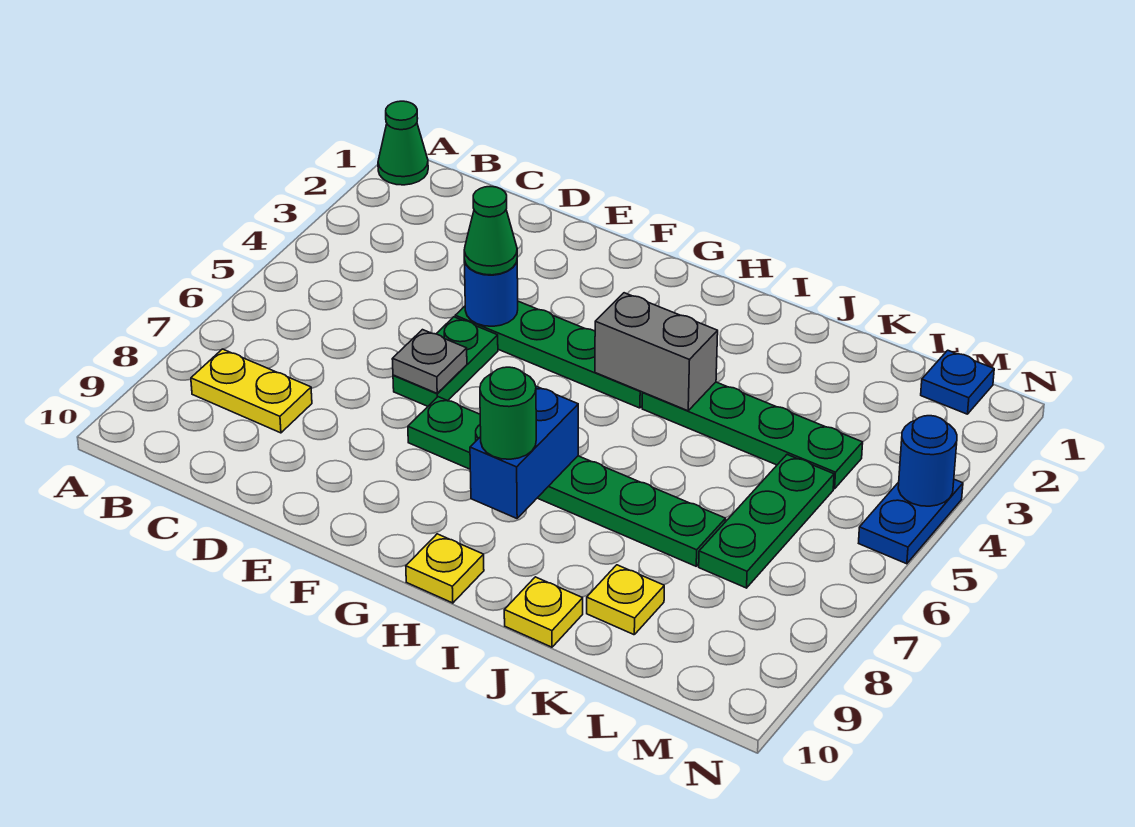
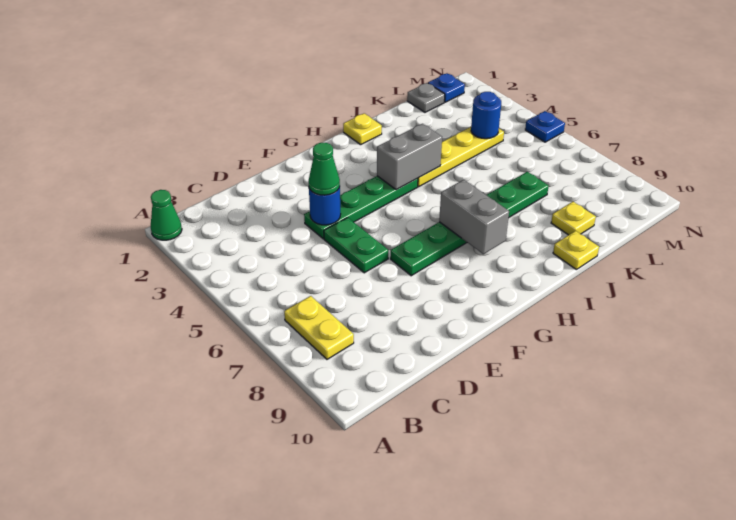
yellow 1x2 plate [191,349,312,433] -> yellow 1x2 plate turned to [284,296,354,359]
grey 1x1 plate [392,330,467,393] -> grey 1x1 plate moved to [407,83,445,112]
blue 1x2 brick [470,386,578,518] -> grey 1x2 brick [439,180,509,254]
green 1x1 round brick [480,367,536,459] -> none
yellow 1x1 plate [406,534,484,603] -> yellow 1x1 plate moved to [343,113,382,145]
green 1x4 plate [642,382,863,489] -> yellow 1x4 plate [418,127,504,187]
green 1x3 plate [699,455,834,588] -> none
blue 1x2 plate [859,479,963,564] -> blue 1x1 plate [525,111,565,142]
blue 1x1 round brick [898,416,957,506] -> blue 1x1 round brick moved to [471,92,501,139]

